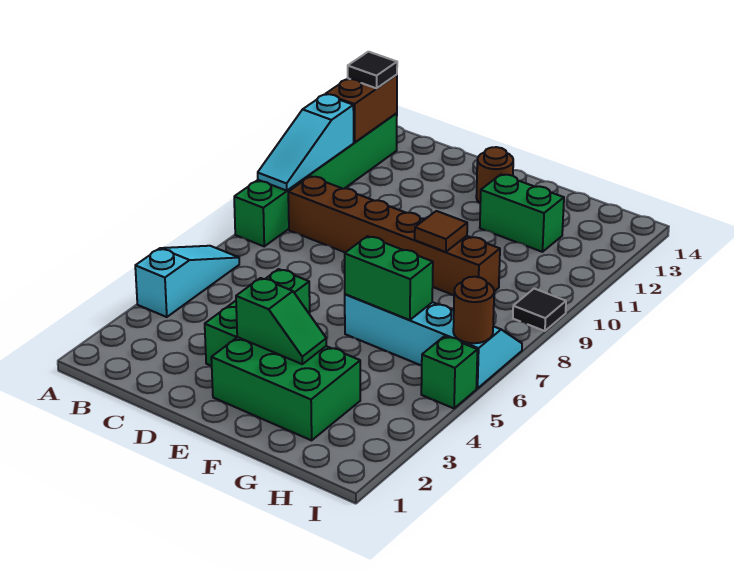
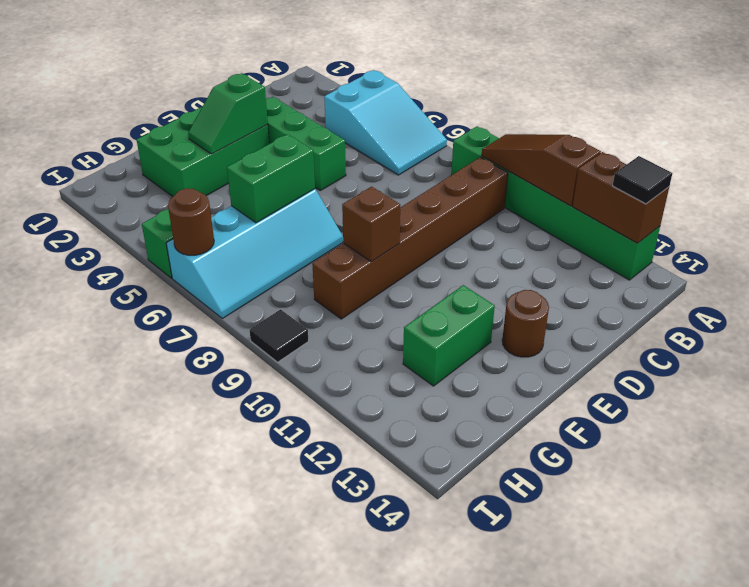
cyan 1x3 slope [135,246,239,317] -> cyan 2x3 slope [324,70,447,175]
cyan 1x3 slope [258,94,354,191] -> brown 1x3 slope [482,134,601,206]
brown 1x1 tile [415,211,467,252] -> brown 1x1 brick [342,187,400,262]

